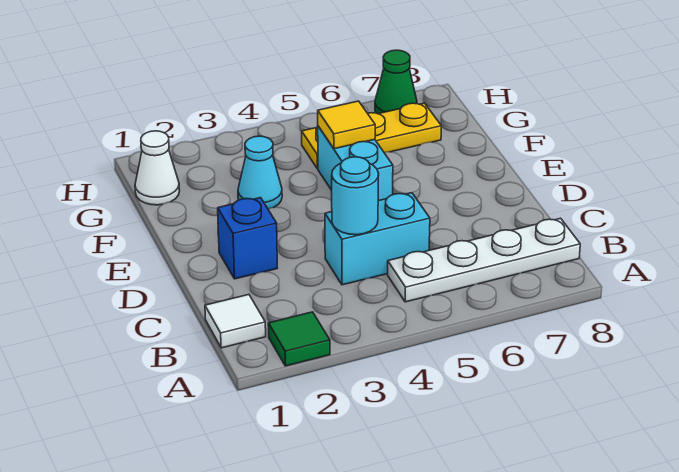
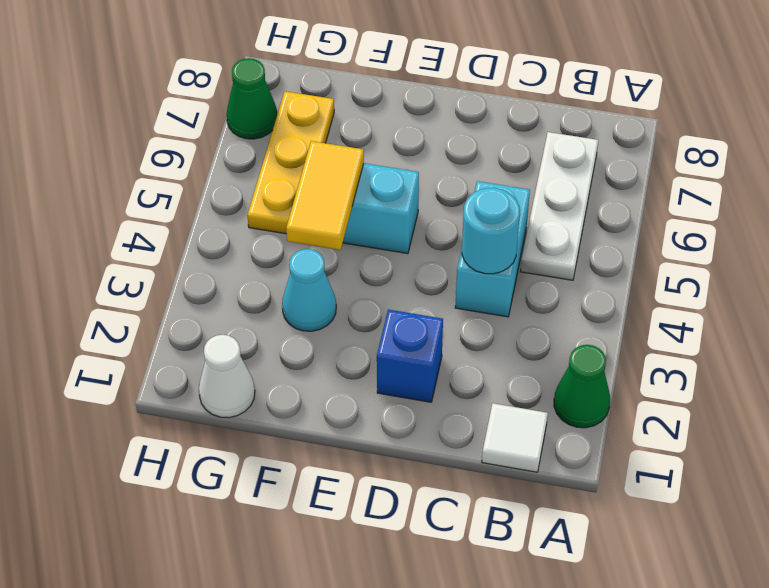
green 1x1 tile [268,312,330,366] -> green 1x1 cone [554,345,610,428]
white 1x4 plate [388,218,580,302] -> white 1x3 plate [521,132,598,280]
yellow 1x1 tile [318,101,375,149] -> yellow 1x2 tile [286,141,364,250]

